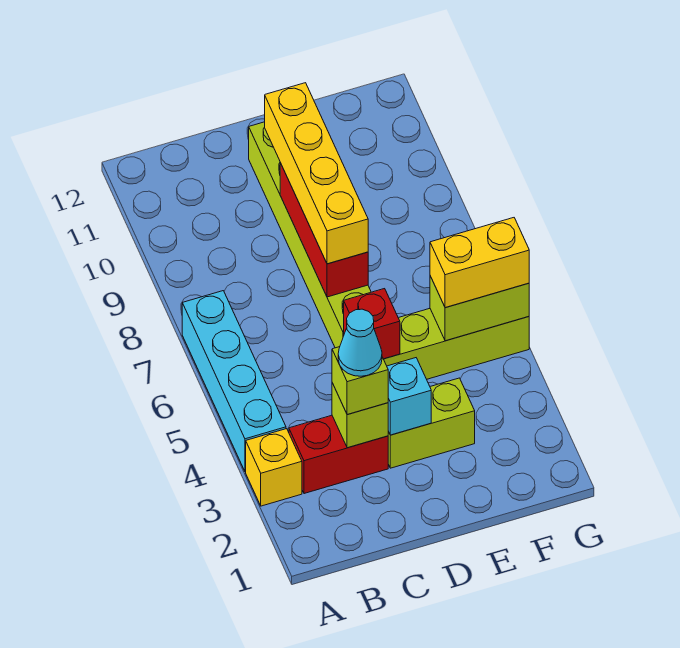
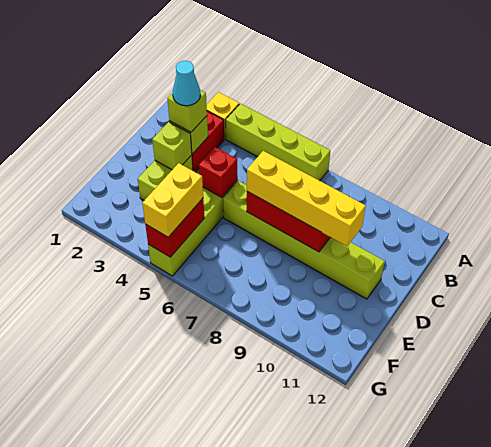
cyan 1x4 brick [182,291,286,472] -> lime 1x4 brick [226,104,330,181]
cyan 1x1 brick [387,358,431,435] -> lime 1x1 brick [152,122,192,170]
lime 1x2 brick [430,276,529,341] -> red 1x2 brick [145,198,204,257]

